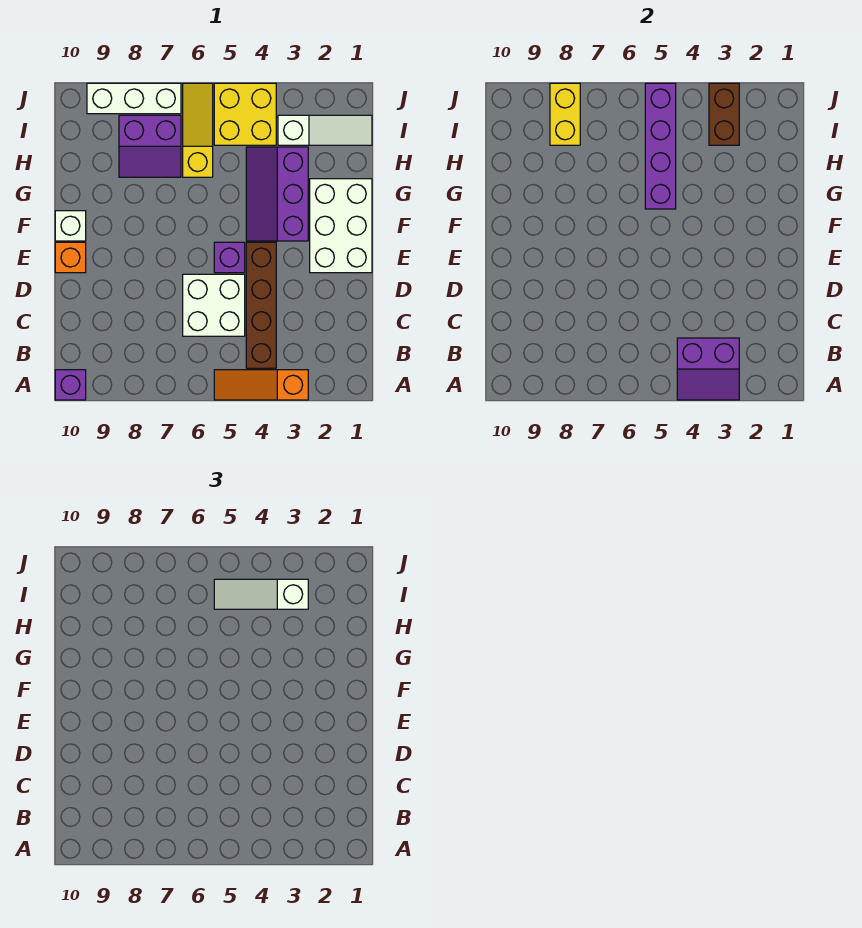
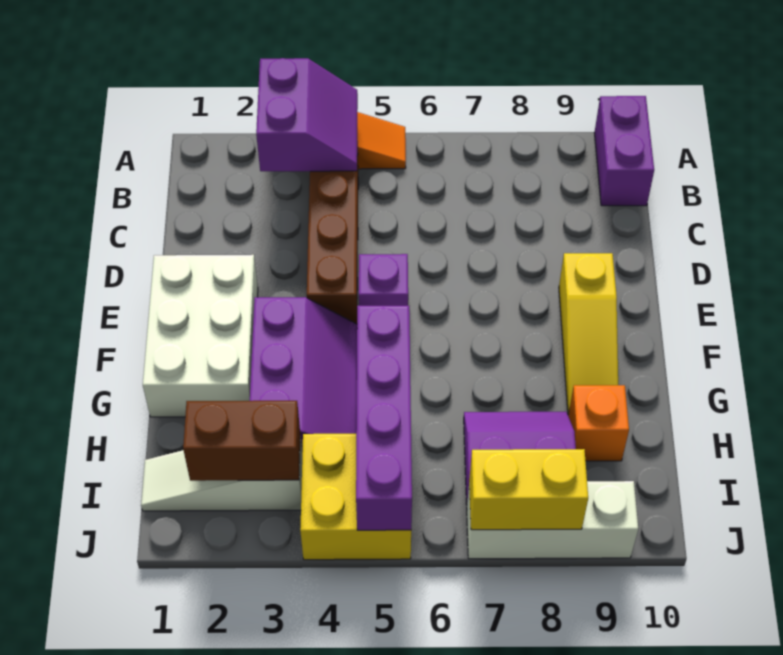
purple 2x2 slope [677,338,739,400] -> purple 2x2 slope turned to [256,58,358,171]
purple 1x1 brick [55,370,86,400] -> purple 1x2 brick [594,96,654,206]
white 2x2 brick [183,274,245,336] -> none
orange 1x1 brick [55,242,86,273] -> orange 1x1 brick moved to [568,385,629,461]
white 1x1 brick [55,211,86,241] -> none
yellow 1x3 slope [183,83,213,177] -> yellow 1x3 slope moved to [559,253,618,415]
brown 1x2 brick [709,83,739,145] -> brown 1x2 brick turned to [183,401,300,481]
white 1x3 slope [214,579,308,609] -> none
yellow 1x2 brick [550,83,580,145] -> yellow 1x2 brick turned to [469,449,588,530]

